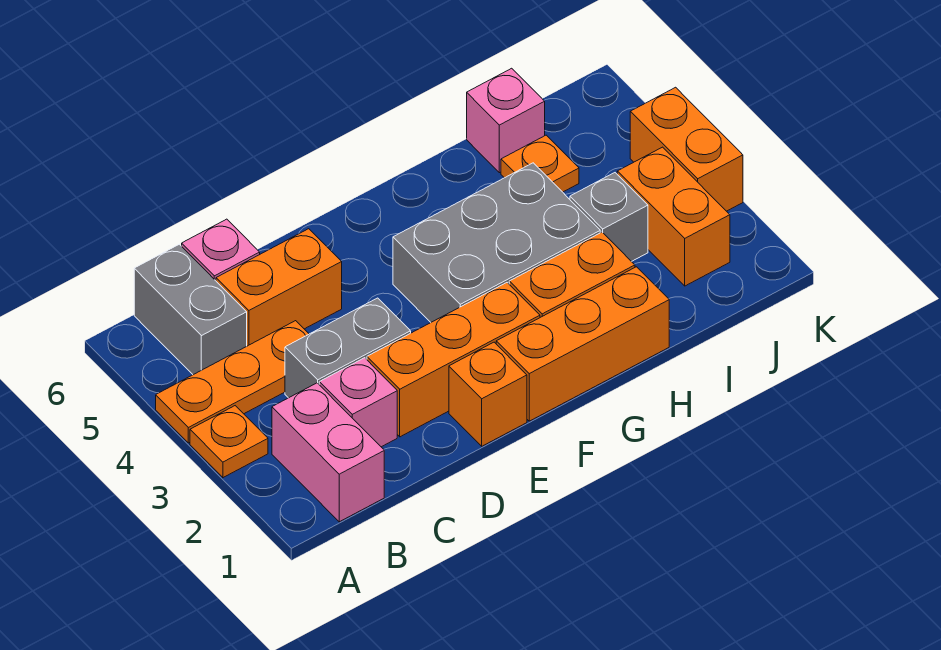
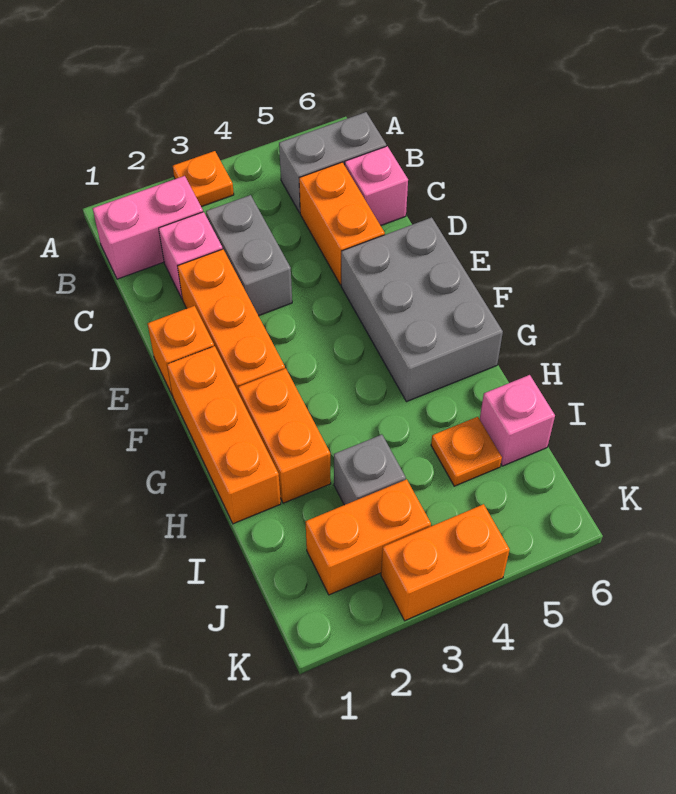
orange 1x3 plate [156,321,309,443] -> none
grey 2x3 brick [393,163,600,322] -> grey 2x3 brick moved to [341,217,503,402]

